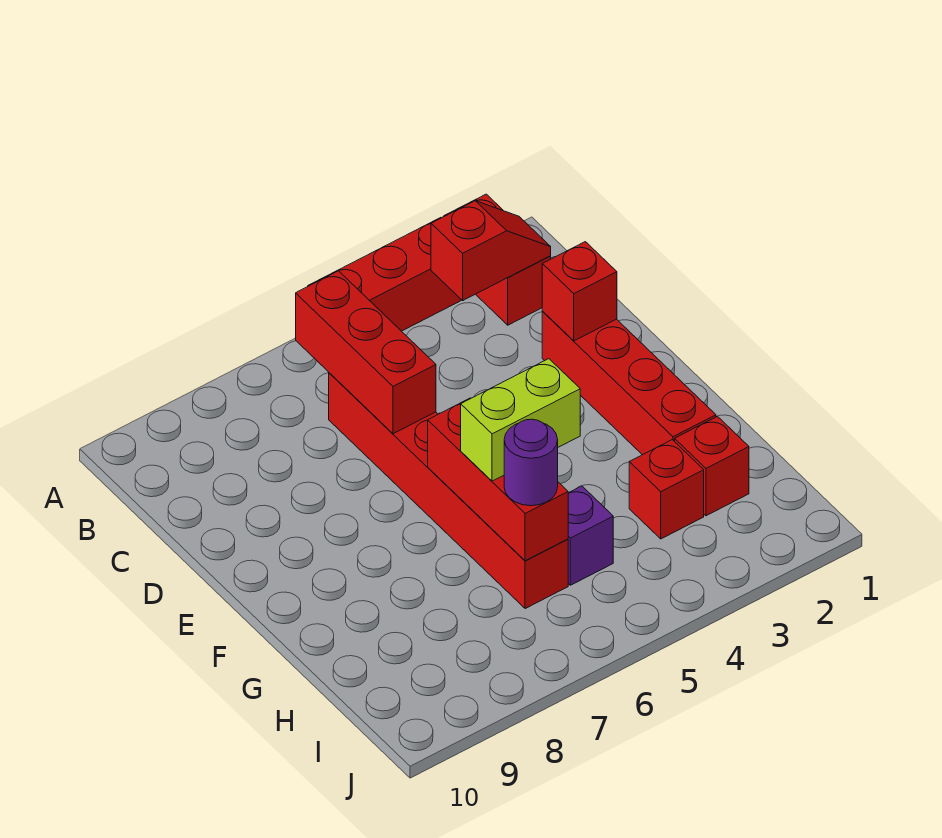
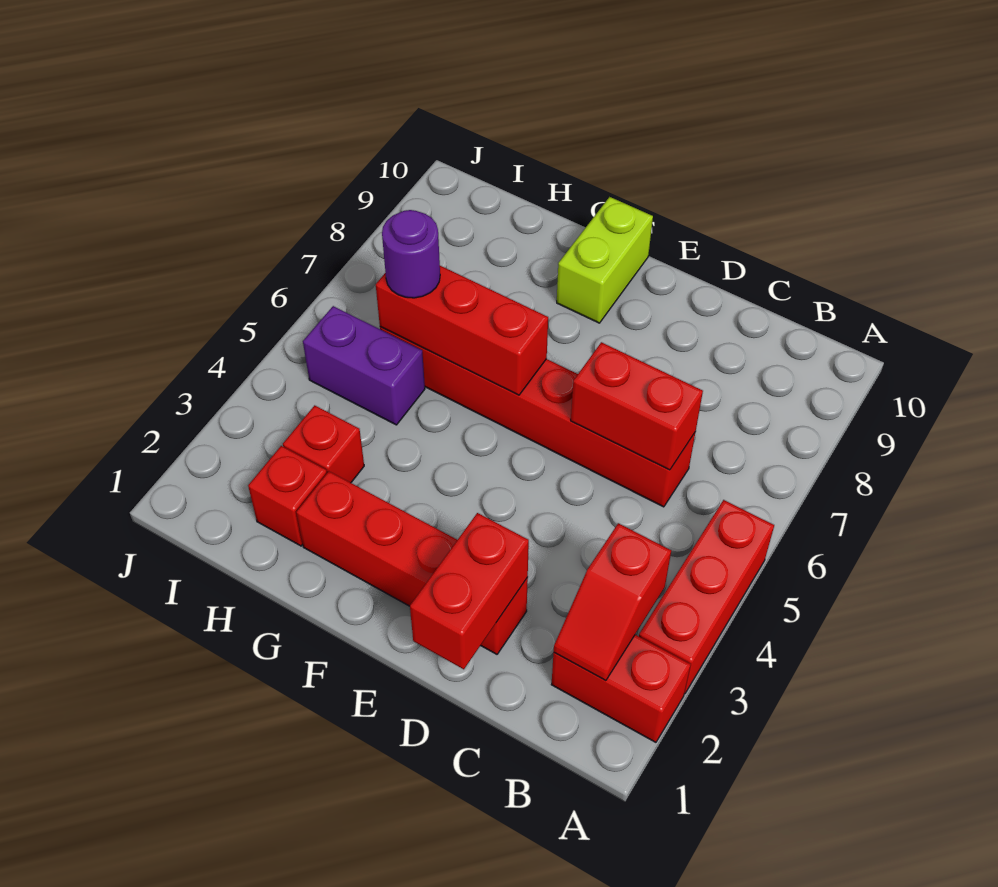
red 1x3 brick [296,271,436,434] -> red 1x2 brick [571,342,703,470]
red 1x1 brick [542,242,617,341] -> red 1x2 brick [410,513,529,669]
lime 1x2 brick [461,359,580,481] -> lime 1x2 brick moved to [557,197,653,323]
purple 1x1 brick [568,486,613,585] -> purple 1x2 brick [303,306,425,425]

